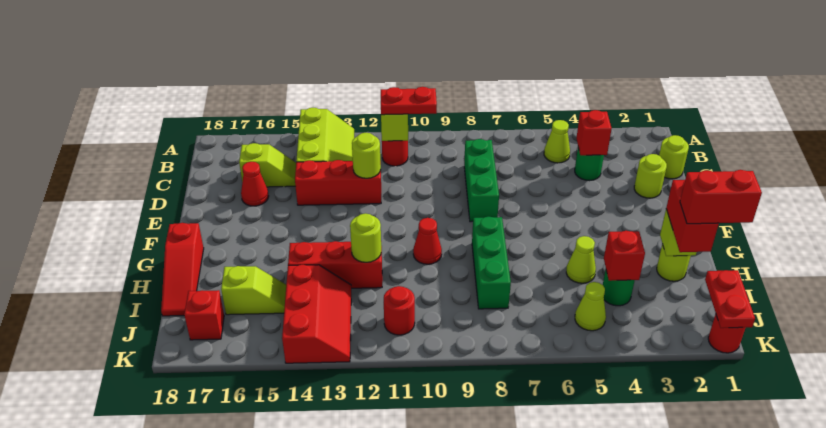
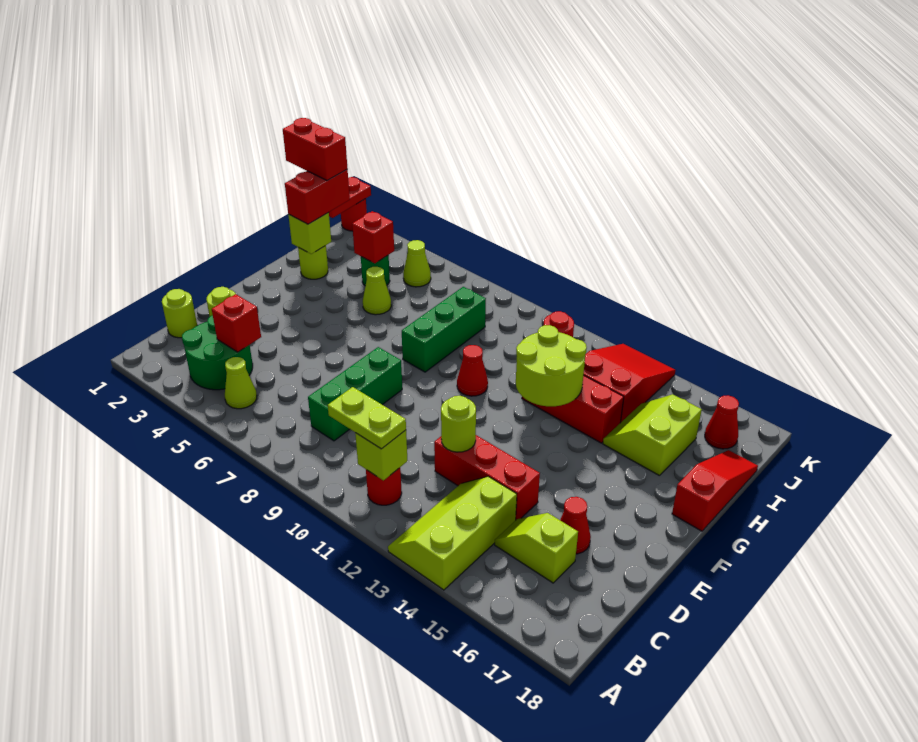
red 1x2 plate [381,87,437,115] -> lime 1x2 plate [328,387,406,449]
green 1x1 round brick [575,147,604,181] -> green 2x2 round brick [182,315,253,390]
lime 1x1 round brick [350,213,381,262] -> lime 2x2 round brick [516,325,587,406]
red 2x3 slope [282,265,351,363] -> red 2x3 slope turned to [583,344,675,423]
lime 1x2 slope [221,266,286,315] -> lime 2x2 slope [603,394,702,476]
red 1x1 brick [184,290,224,340] -> red 1x1 cone [705,395,739,449]

